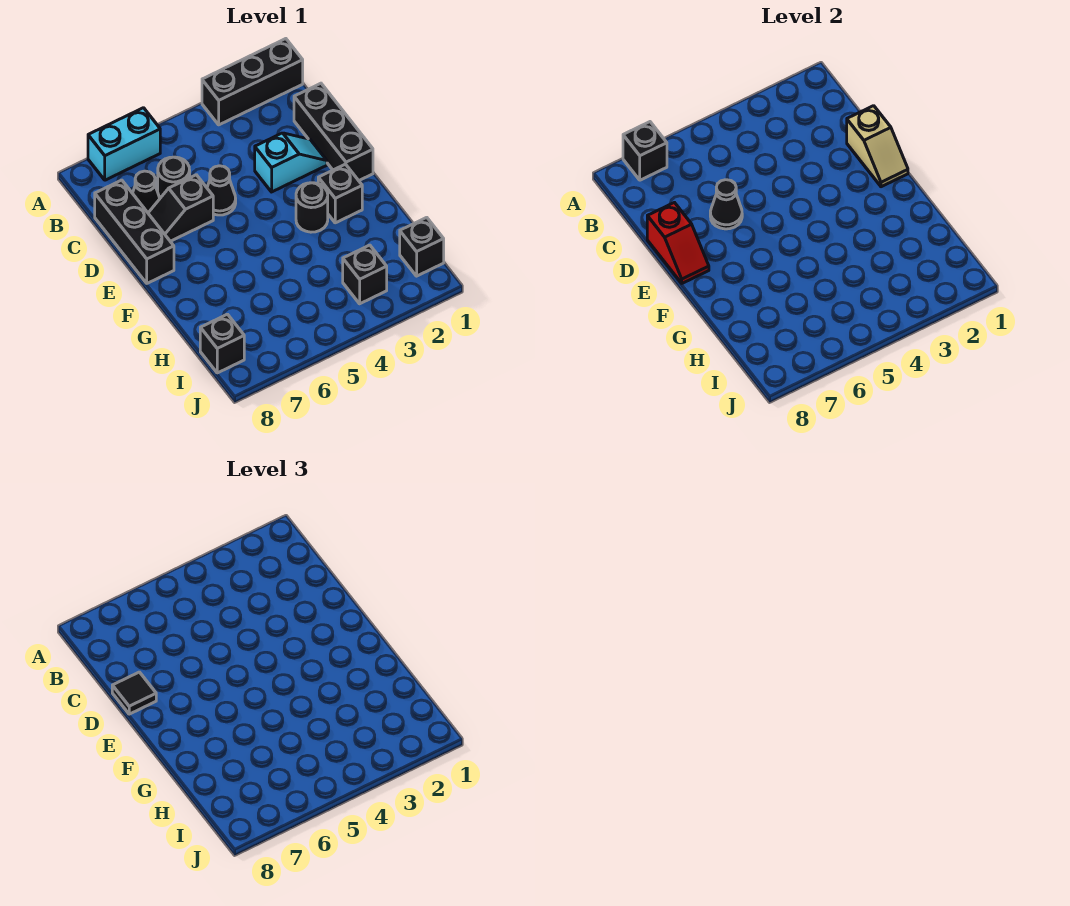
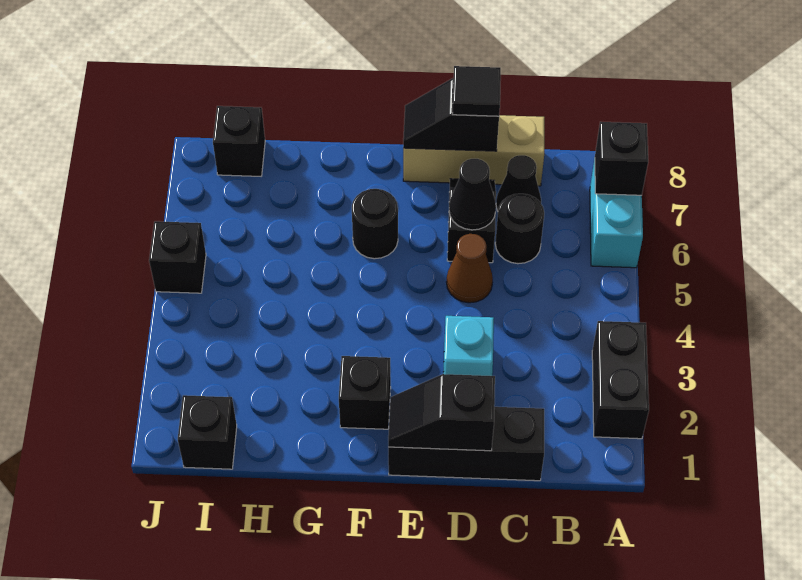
black 1x3 brick [202,39,303,125] -> black 1x2 brick [592,321,649,439]
black 1x3 brick [95,180,174,283] -> tan 1x3 brick [403,115,544,186]
tan 1x2 slope [847,106,908,187] -> black 1x2 slope [388,374,495,451]
black 1x1 cone [207,166,236,215] -> brown 1x1 cone [447,234,493,303]
red 1x2 slope [647,203,709,283] -> black 1x2 slope [403,78,499,151]
black 1x1 round brick [296,183,328,232] -> black 1x1 round brick moved to [352,189,398,259]
black 1x1 brick [343,245,387,304] -> black 1x1 brick moved to [149,221,206,293]

